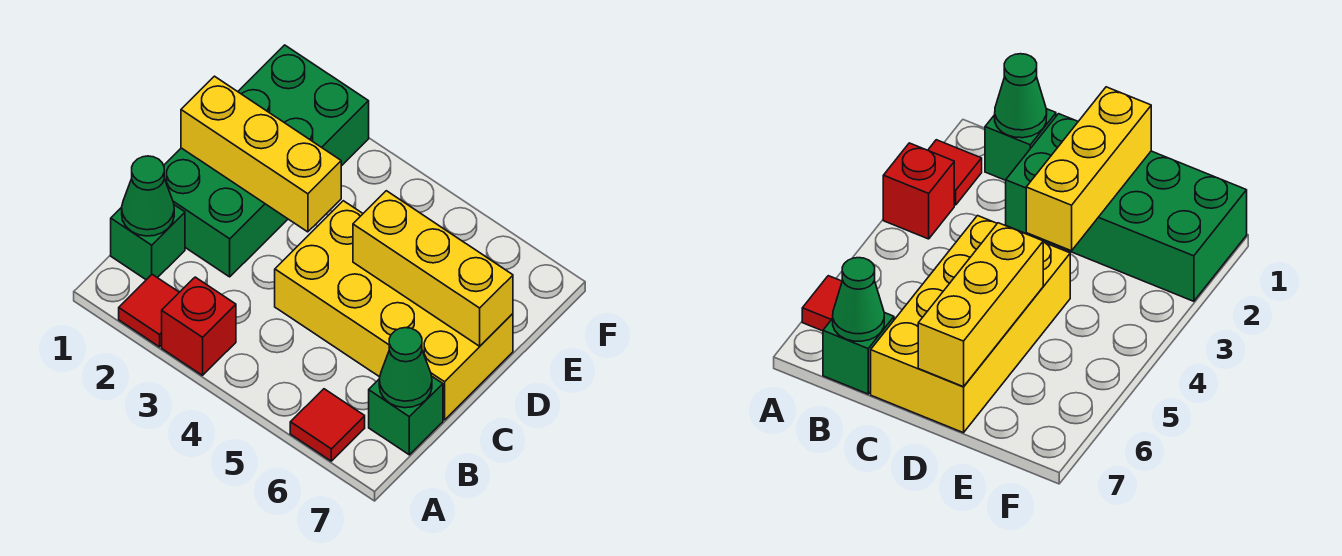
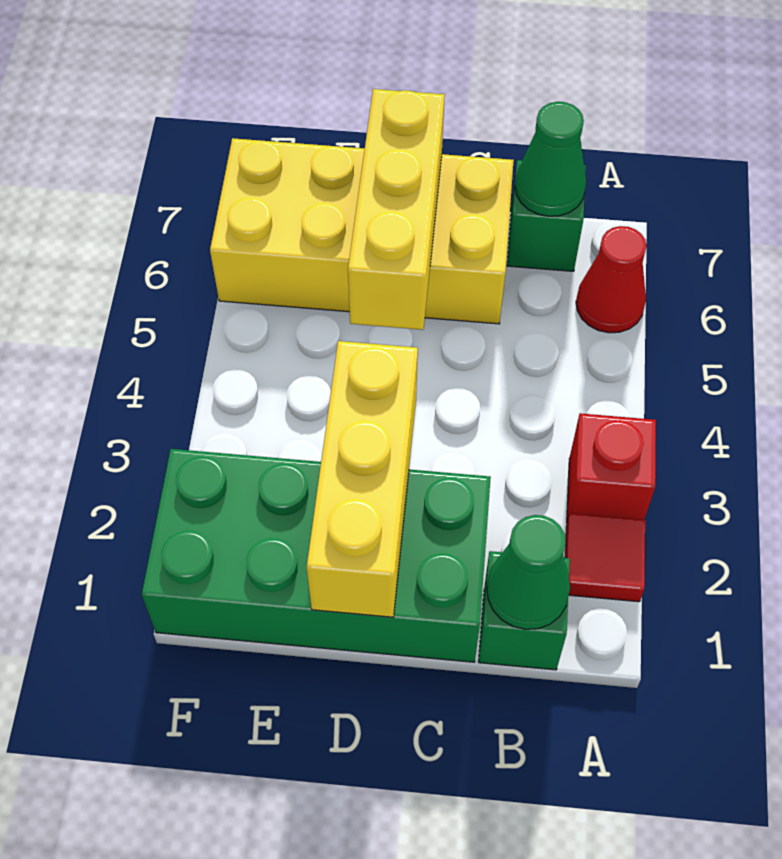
red 1x1 tile [290,389,365,461] -> red 1x1 cone [576,226,646,333]
yellow 2x4 brick [275,201,513,420] -> yellow 2x4 brick turned to [210,138,514,324]

